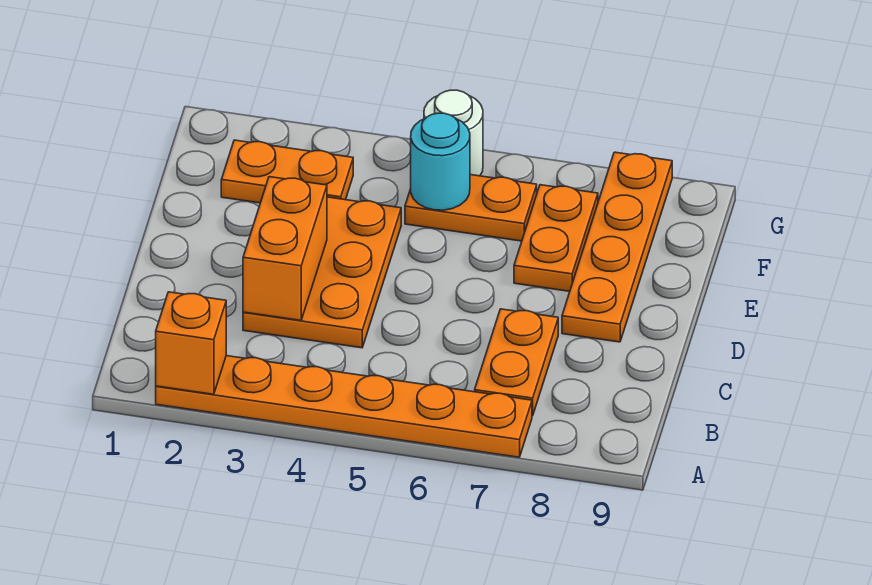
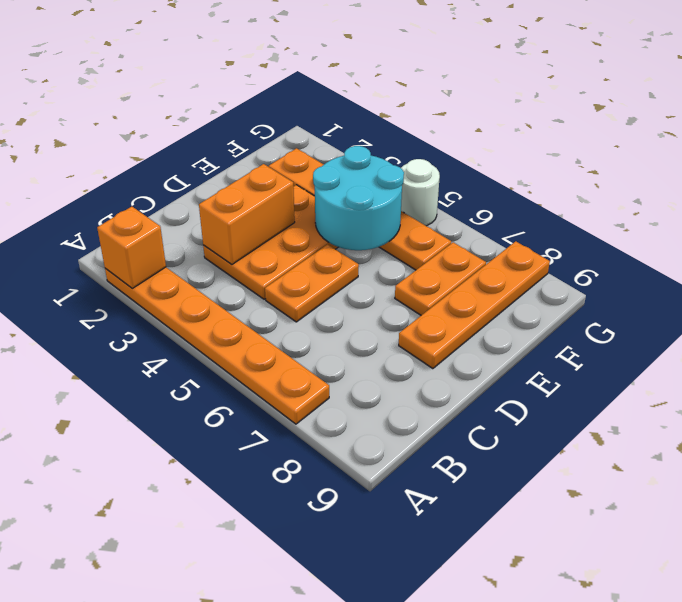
orange 1x2 plate [475,309,558,416] -> orange 1x2 plate moved to [265,244,359,322]
cyan 1x1 round brick [411,113,470,210] -> cyan 2x2 round brick [313,146,404,250]

